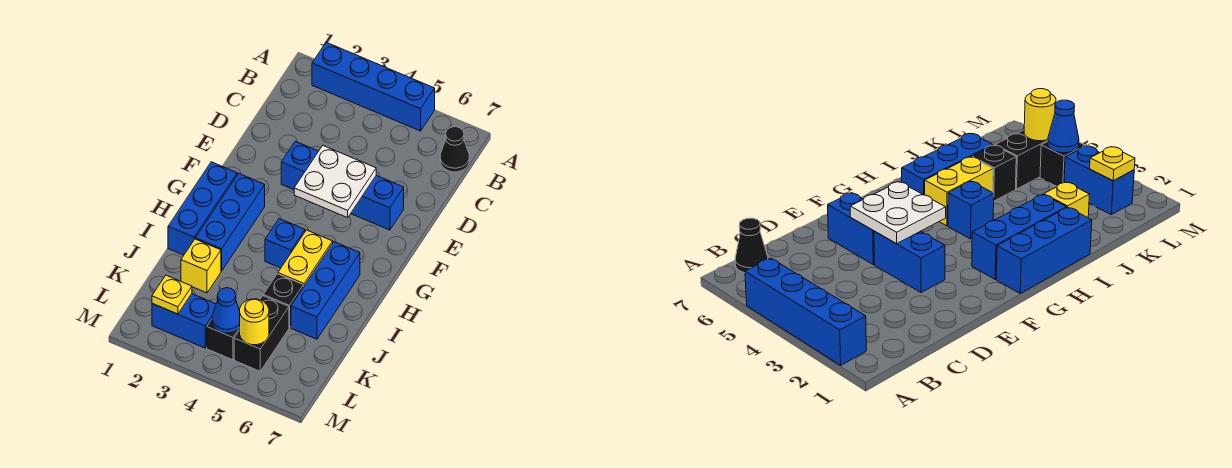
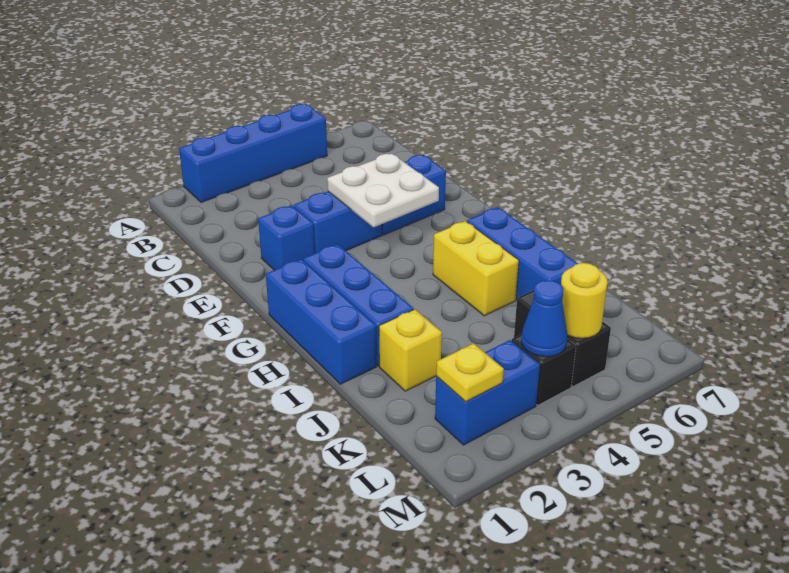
black 1x1 cone [440,127,470,172] -> none
blue 1x1 brick [265,219,305,268] -> blue 1x1 brick moved to [258,205,315,270]
black 1x1 brick [263,274,303,328] -> none

